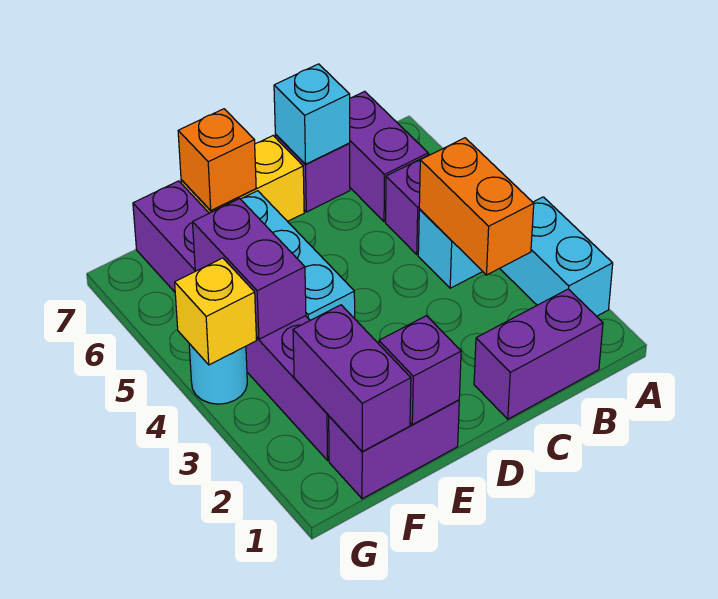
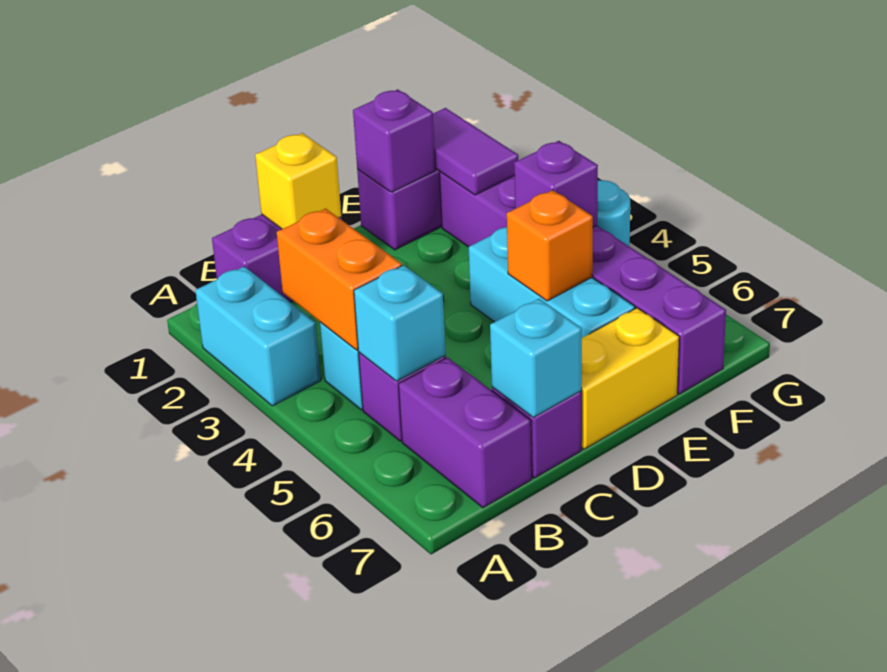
none -> cyan 1x1 brick [354,265,446,381]
orange 1x1 brick [178,109,256,210] -> orange 1x1 brick moved to [507,190,593,301]
purple 1x2 brick [293,305,411,452] -> purple 1x2 tile [433,108,518,195]
purple 1x2 brick [193,199,306,339] -> purple 1x1 brick [514,141,598,227]
yellow 1x1 brick [175,258,257,365] -> yellow 1x1 brick moved to [255,133,341,229]

